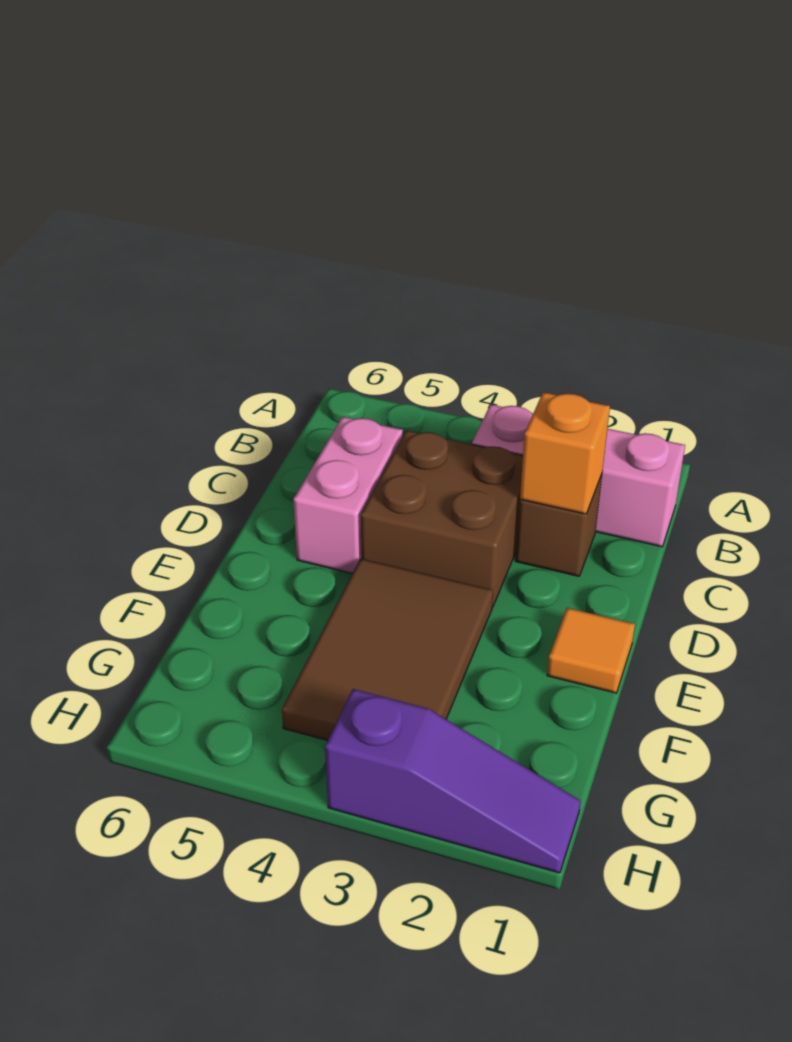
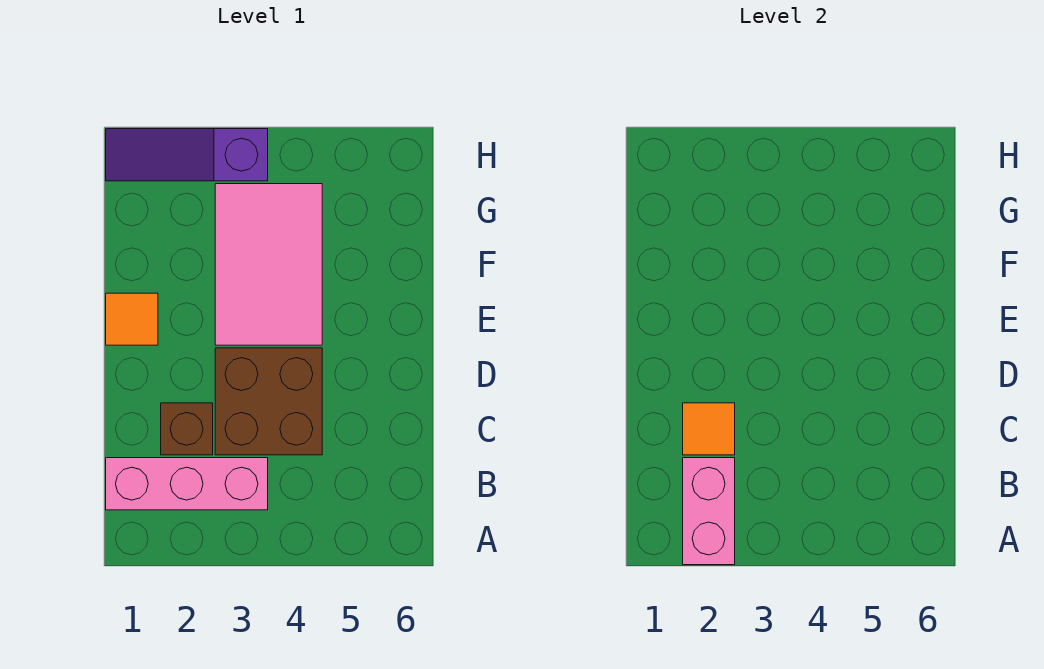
orange 1x1 brick [520,392,610,514] -> orange 1x1 tile [683,403,735,455]
pink 1x2 brick [293,417,403,574] -> pink 1x2 brick moved to [683,458,735,565]
brown 2x3 tile [282,559,493,741] -> pink 2x3 tile [215,184,322,345]

